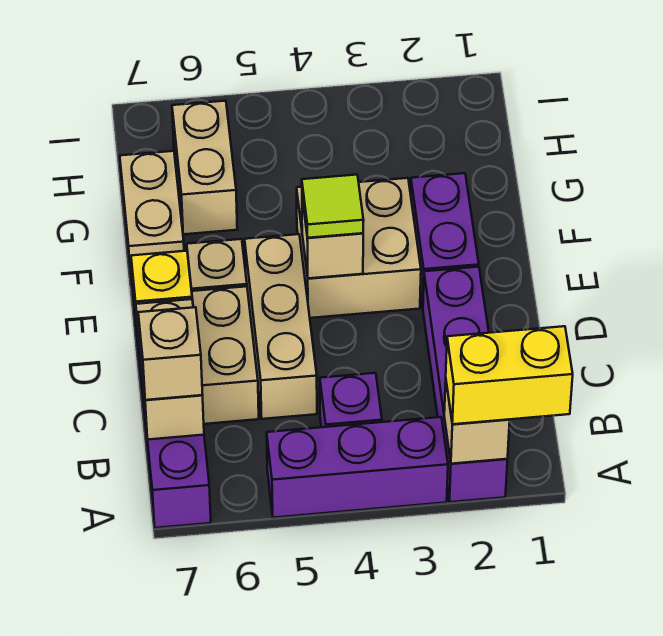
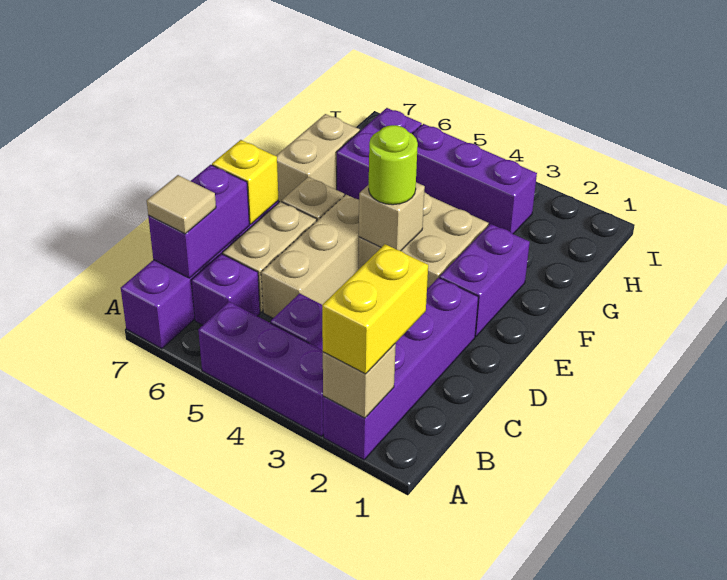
yellow 1x2 brick [446,326,573,424] -> yellow 1x2 brick turned to [322,244,428,374]
none -> purple 1x1 brick [191,254,260,325]
tan 1x2 brick [136,299,204,440] -> purple 1x2 brick [148,165,249,278]
tan 1x1 brick [138,307,203,400] -> tan 1x1 tile [147,175,216,234]
lime 1x1 tile [302,175,364,238] -> lime 1x1 round brick [369,125,418,205]
tan 1x2 brick [172,101,237,234] -> purple 1x2 brick [337,108,422,199]
none -> purple 1x3 brick [413,124,537,234]

